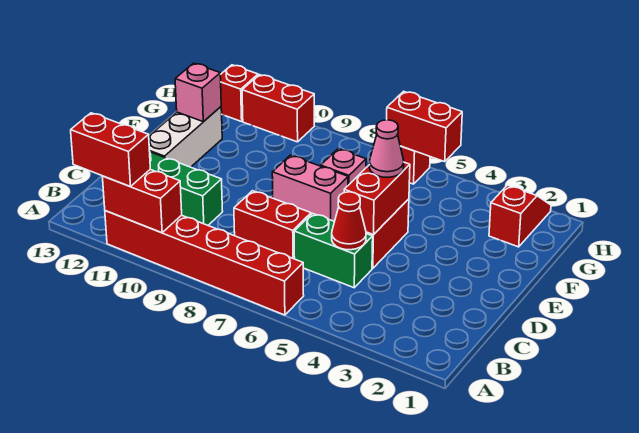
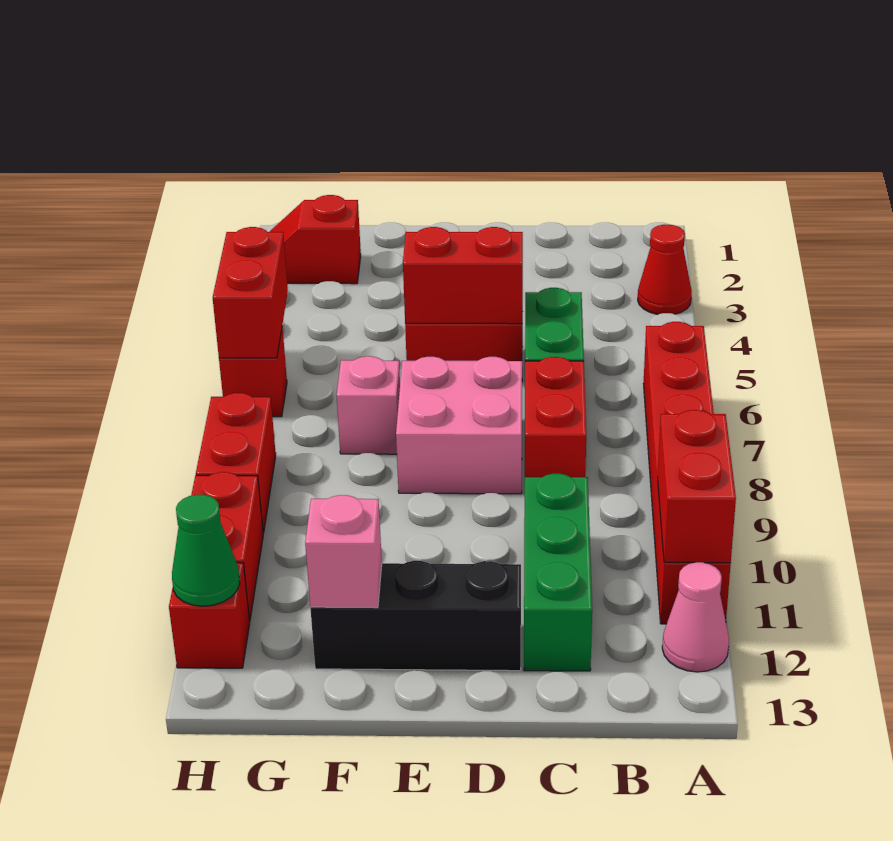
red 1x2 brick [71,113,150,186] -> red 1x2 brick moved to [196,393,276,533]
red 1x1 cone [332,192,366,250] -> red 1x1 cone moved to [638,225,692,315]
white 1x3 brick [149,107,222,167] -> black 1x3 brick [310,561,521,671]
pink 1x1 cone [369,120,404,177] -> pink 1x1 cone moved to [662,562,729,672]
pink 1x2 brick [272,155,348,222] -> pink 2x2 brick [396,357,522,494]
none -> green 1x1 cone [172,495,240,606]

